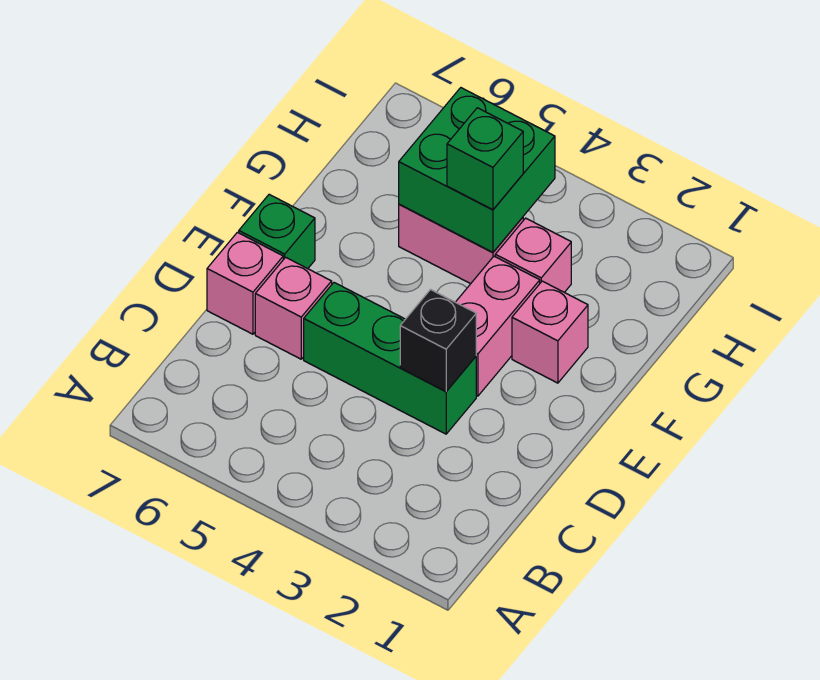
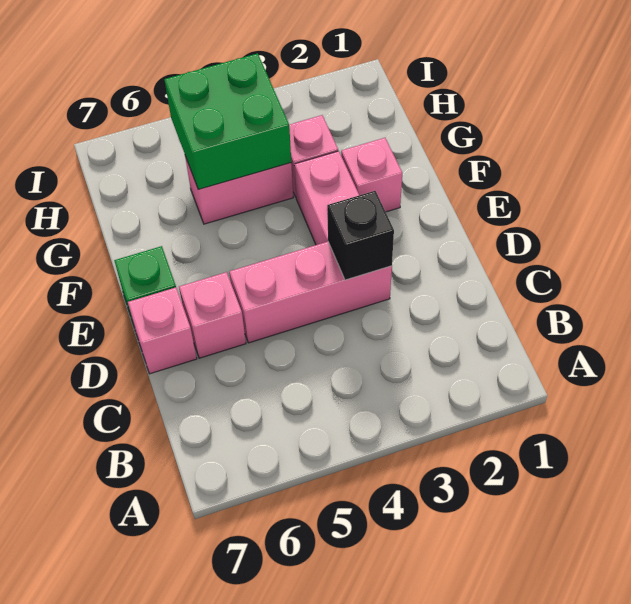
green 1x3 brick [304,283,476,434] -> pink 1x3 brick [229,241,392,343]
green 1x1 brick [447,108,523,210] -> none

